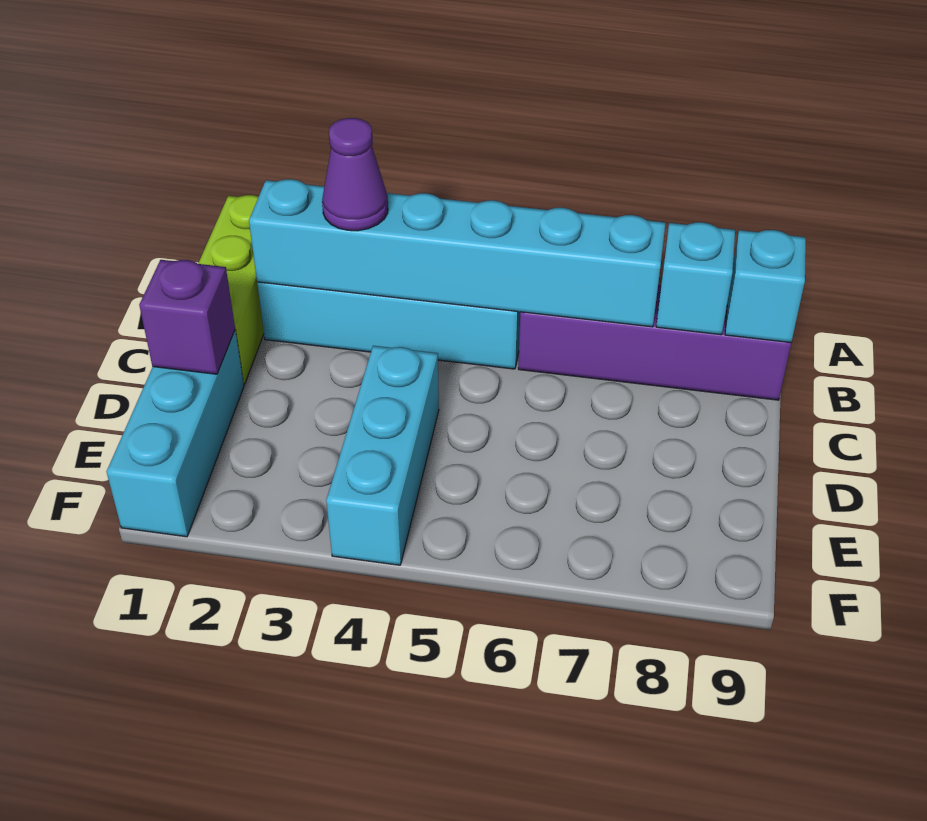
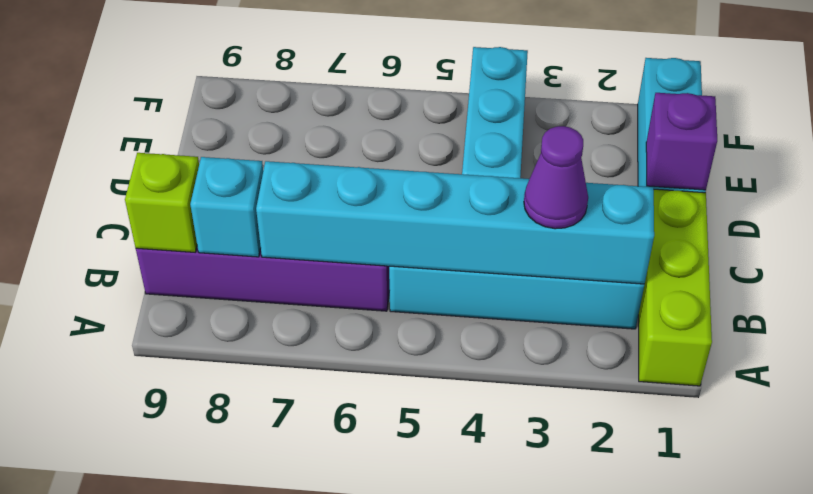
cyan 1x1 brick [725,230,806,343] -> lime 1x1 brick [125,153,199,252]

